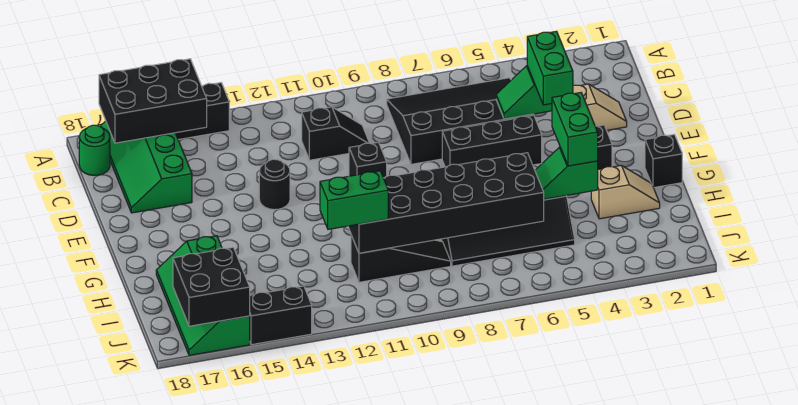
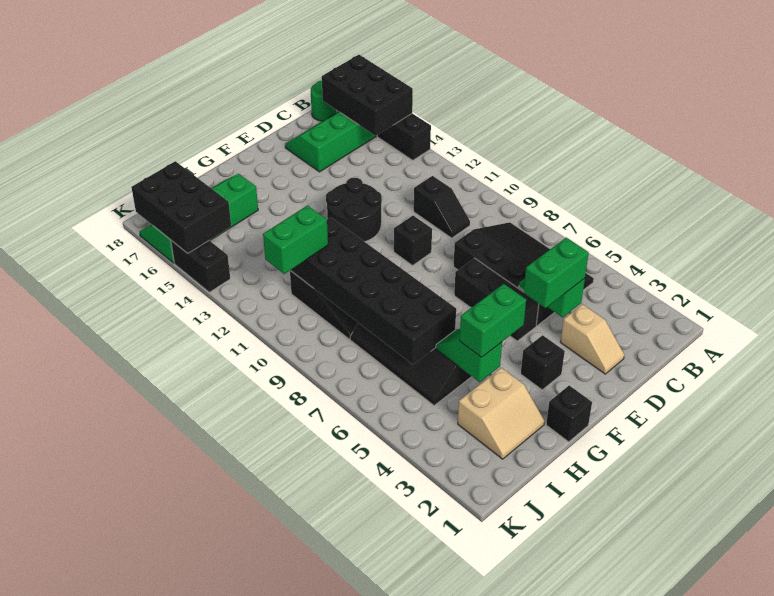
black 1x1 round brick [259,159,290,210] -> black 2x2 round brick [326,178,382,242]
tan 1x2 slope [591,165,660,219] -> tan 2x2 slope [458,368,544,459]
green 1x2 brick [320,171,388,229] -> green 1x2 brick turned to [263,205,328,274]
black 2x2 brick [173,247,250,326] -> black 2x3 brick [131,161,231,253]

